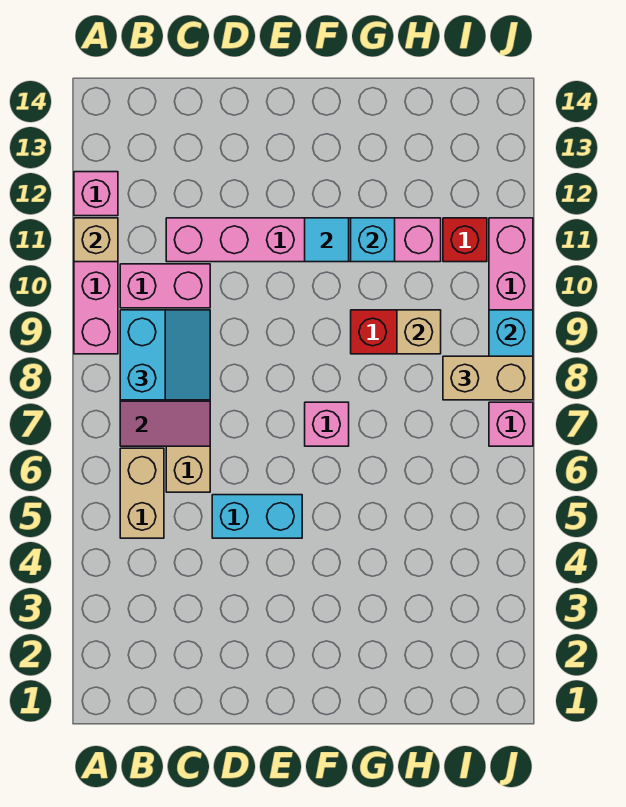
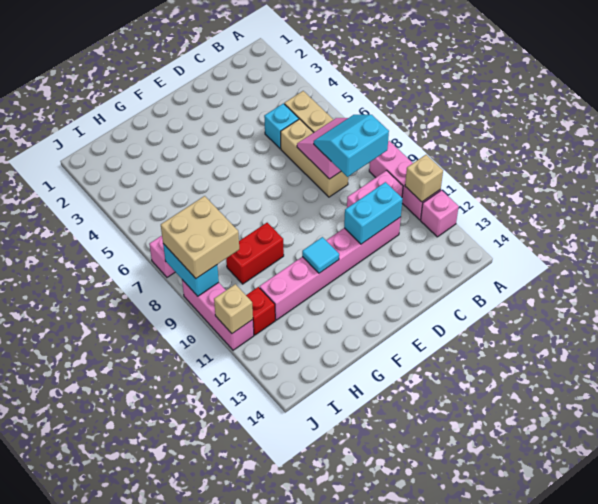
cyan 2x2 slope [120,310,210,400] -> cyan 2x2 slope turned to [314,115,389,177]
cyan 1x2 brick [212,495,302,538] -> cyan 1x2 brick moved to [344,182,402,244]
pink 1x1 brick [305,402,349,446] -> none
cyan 1x1 brick [351,218,395,262] -> cyan 1x1 brick moved to [264,103,299,149]
tan 1x1 brick [397,310,441,354] -> tan 1x1 brick moved to [214,284,253,334]
tan 1x2 brick [443,356,533,400] -> tan 2x2 brick [161,196,239,278]

